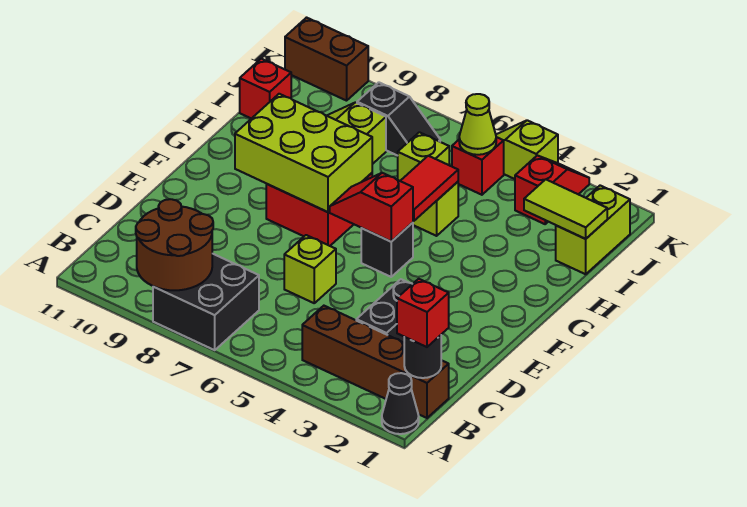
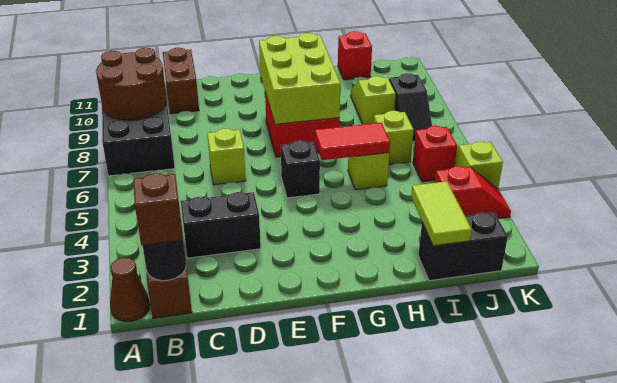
black 1x1 cone [382,373,419,434] -> brown 1x1 cone [110,258,150,322]
red 1x1 brick [397,279,449,347] -> brown 1x1 brick [133,173,183,245]
red 1x2 slope [330,173,413,242] -> none
lime 1x2 brick [556,186,630,274] -> black 1x2 brick [418,212,508,281]
lime 1x1 cone [459,94,496,155] -> none
brown 1x2 brick [285,18,368,101] -> brown 1x2 brick moved to [163,48,199,114]

